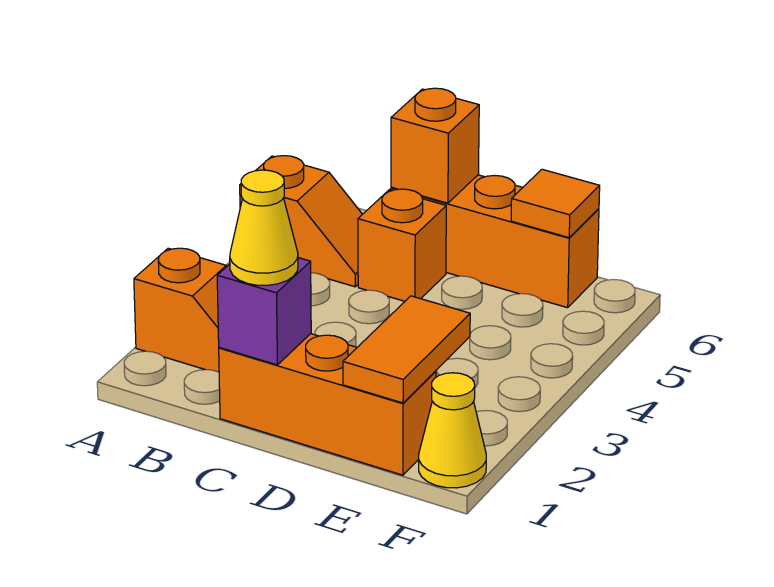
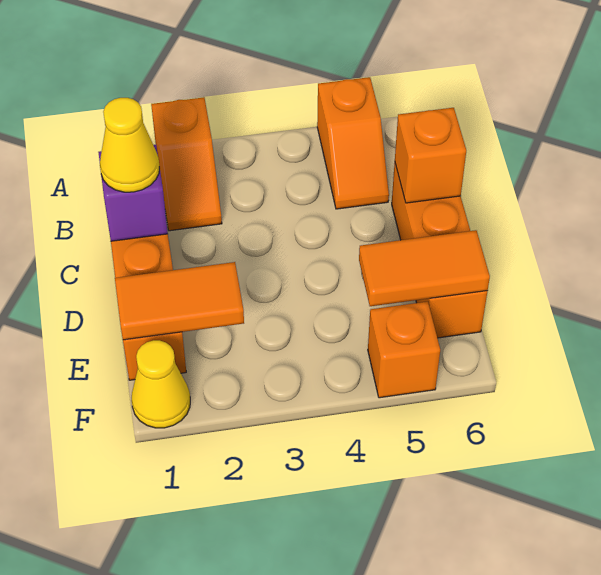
orange 1x1 brick [358,189,446,301] -> orange 1x1 brick moved to [368,302,440,398]
orange 1x1 tile [511,169,600,238] -> orange 1x2 tile [359,230,490,306]

